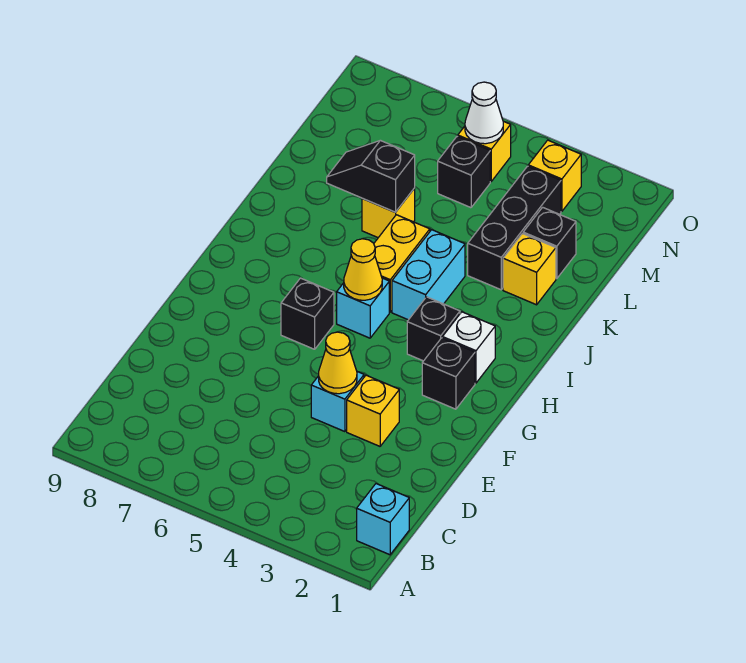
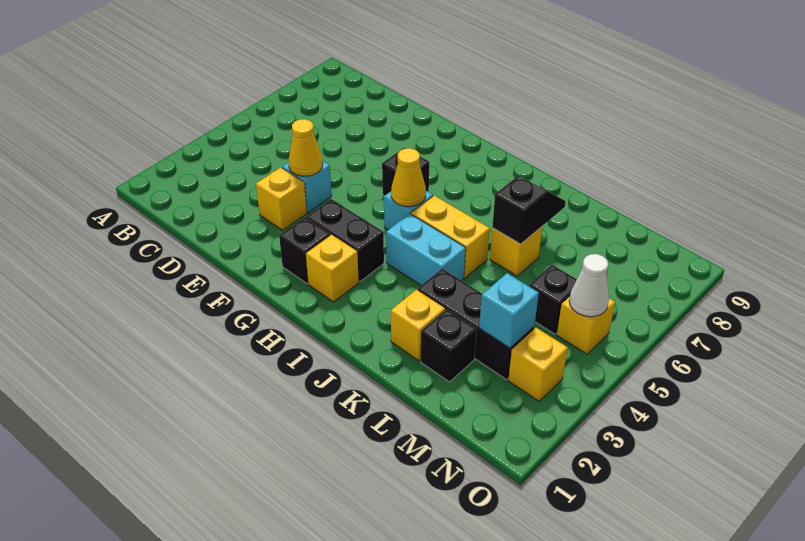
cyan 1x1 brick [357,484,409,555] -> cyan 1x1 brick moved to [479,273,539,348]
white 1x1 brick [442,312,495,383] -> yellow 1x1 brick [306,235,359,302]
black 1x1 brick [407,297,460,361] -> black 1x2 brick [306,199,384,282]

